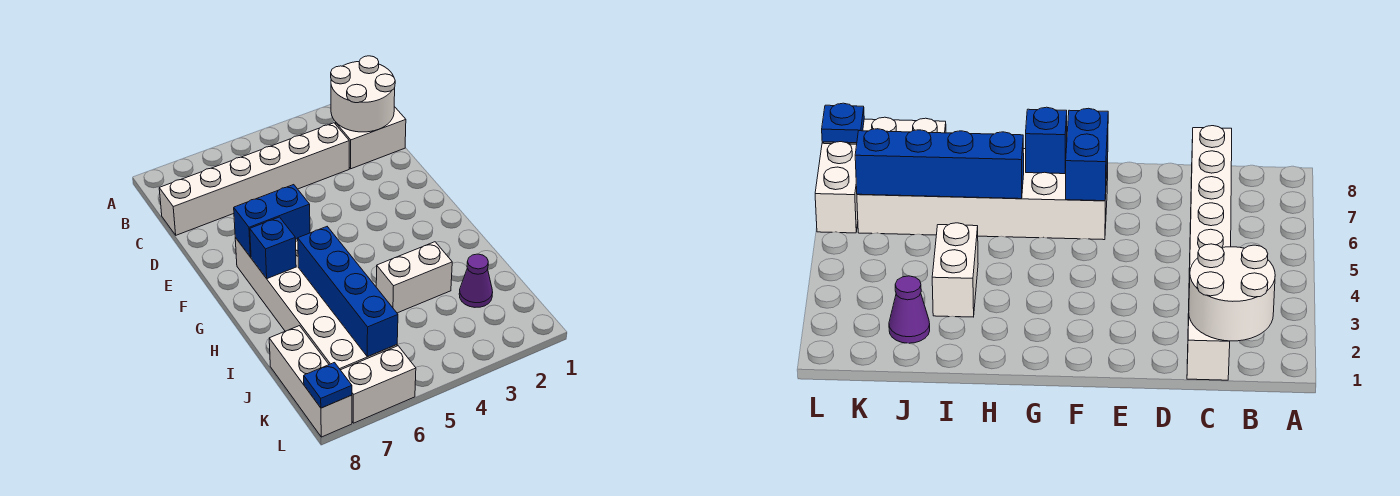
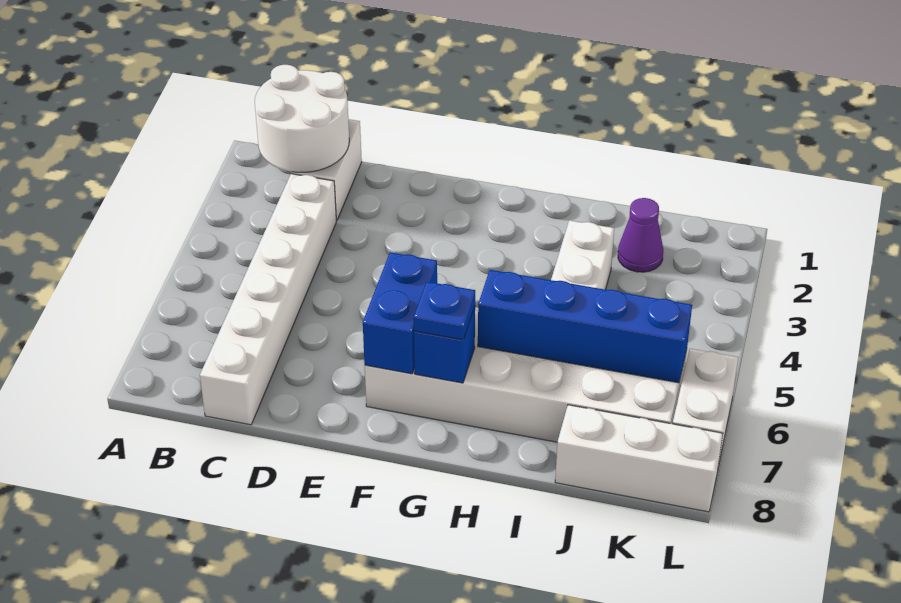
blue 1x1 plate [304,363,352,408] -> blue 1x1 plate moved to [414,282,475,340]

